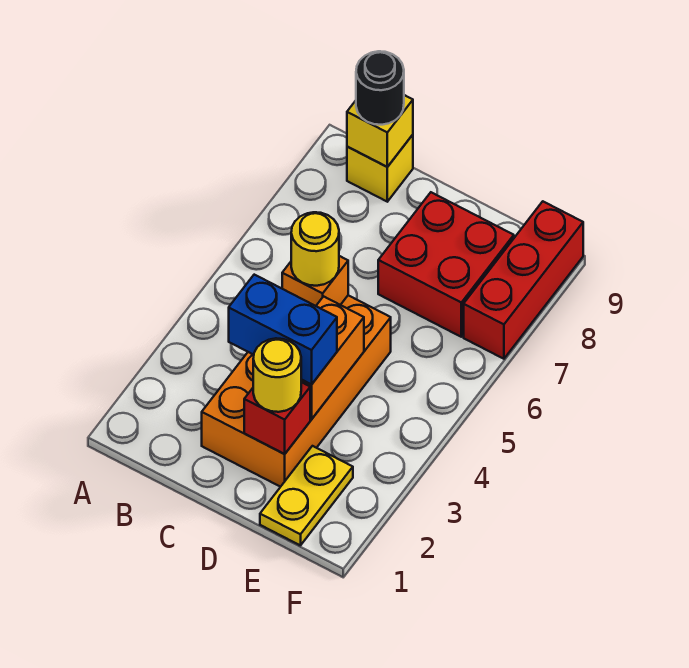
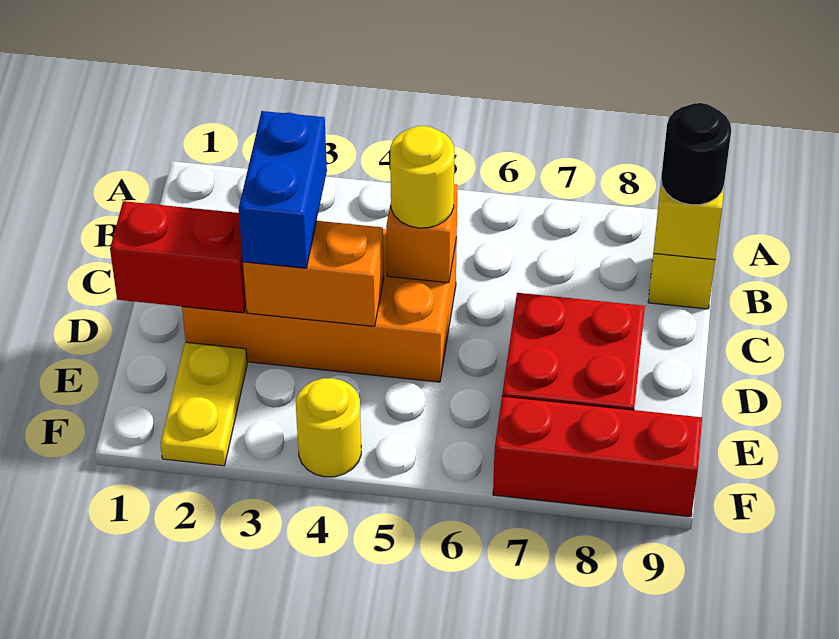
red 1x1 brick [244,382,310,454] -> red 1x2 brick [110,201,246,313]
yellow 1x1 round brick [253,338,301,412] -> yellow 1x1 round brick moved to [296,378,361,477]
yellow 1x2 plate [260,446,353,546] -> yellow 1x2 plate turned to [160,342,247,466]

